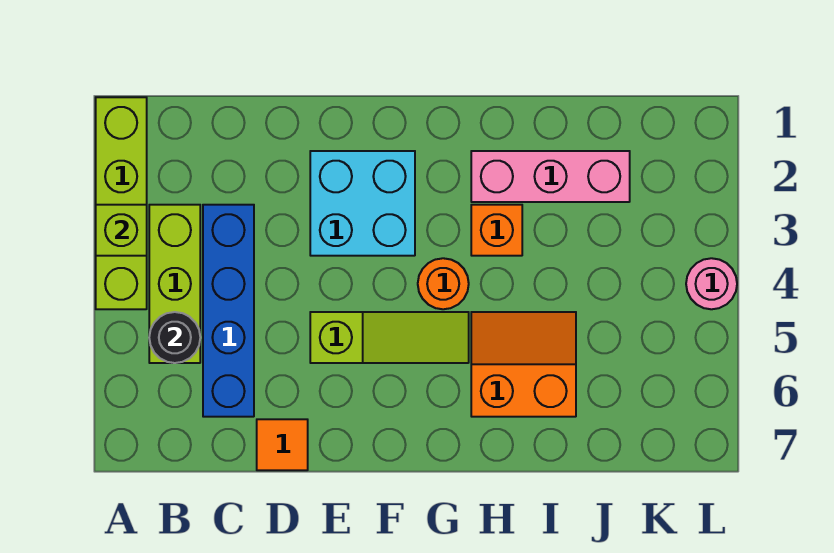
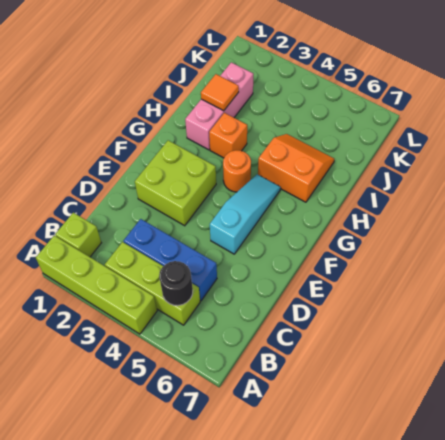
lime 1x1 brick [96,205,147,256] -> lime 1x1 brick moved to [55,213,101,257]
blue 1x4 brick [203,205,254,417] -> blue 1x3 brick [123,219,217,301]
orange 1x1 tile [257,419,308,470] -> orange 1x1 tile moved to [201,74,239,111]
cyan 2x2 brick [310,151,415,256] -> lime 2x2 brick [135,140,216,226]
lime 1x3 slope [310,312,469,363] -> cyan 1x3 slope [210,174,281,254]
orange 2x2 slope [471,312,576,417] -> orange 2x2 slope turned to [258,134,334,202]
pink 1x1 round brick [686,258,737,309] -> none

